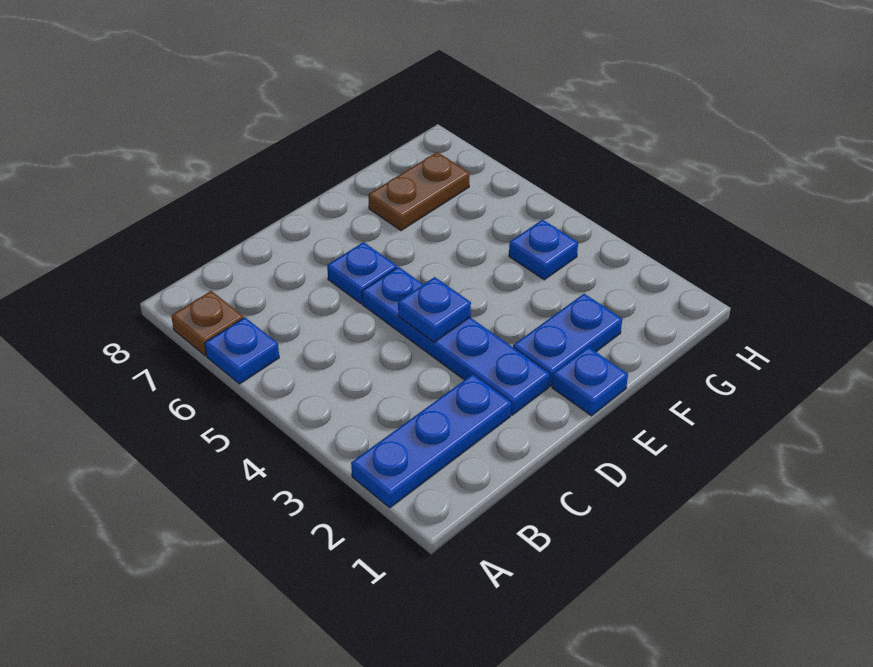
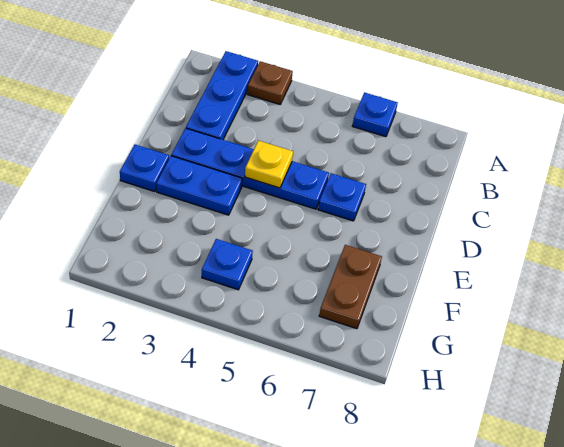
brown 1x1 plate [171,291,243,356] -> brown 1x1 plate moved to [248,61,293,104]
blue 1x1 plate [398,277,471,342] -> yellow 1x1 plate [245,141,293,188]
blue 1x2 plate [513,294,622,386] -> blue 1x2 plate turned to [156,156,242,215]

